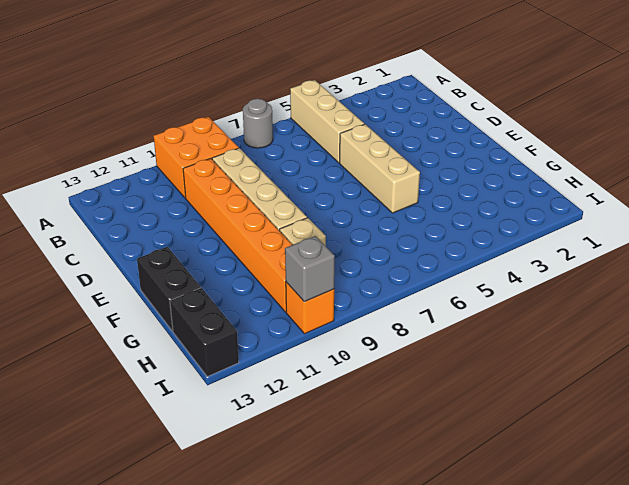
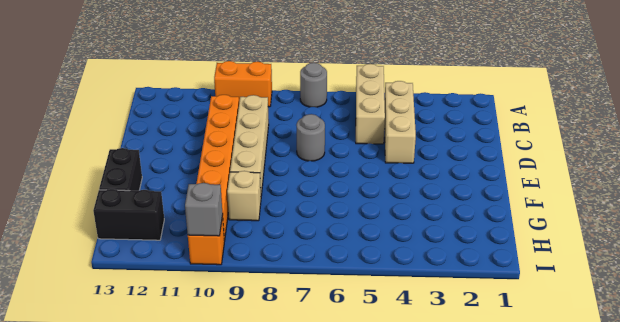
orange 2x2 brick [154,117,239,198] -> orange 1x2 brick [214,61,272,107]
tan 1x3 brick [340,124,420,213] -> tan 1x3 brick moved to [384,81,416,163]
none -> grey 1x1 round brick [297,114,325,161]
black 1x2 brick [170,288,239,377] -> black 1x2 brick turned to [93,189,164,240]

